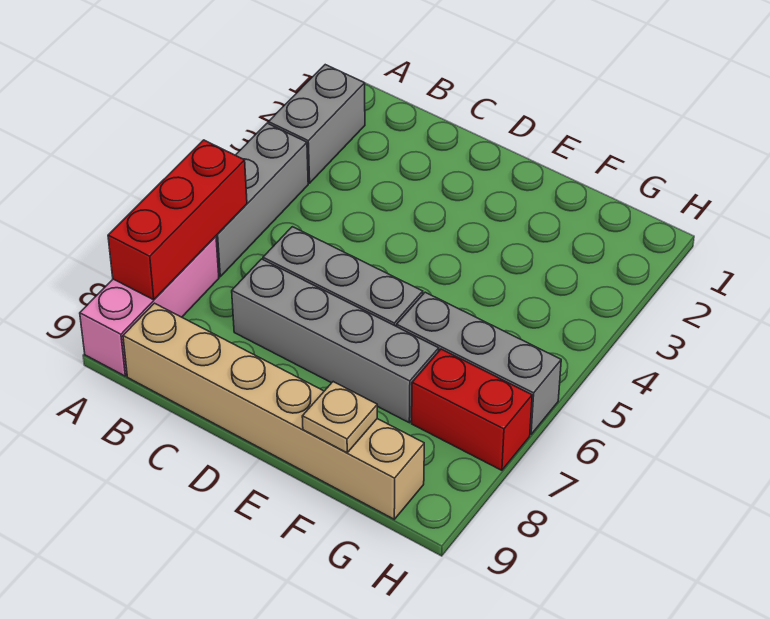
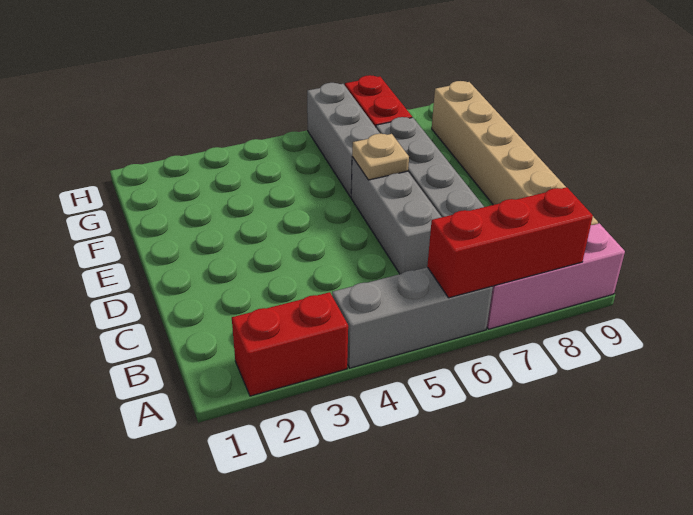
grey 1x2 brick [268,65,365,183] -> red 1x2 brick [232,292,348,396]
tan 1x1 plate [302,382,377,453] -> tan 1x1 plate moved to [352,134,409,180]

